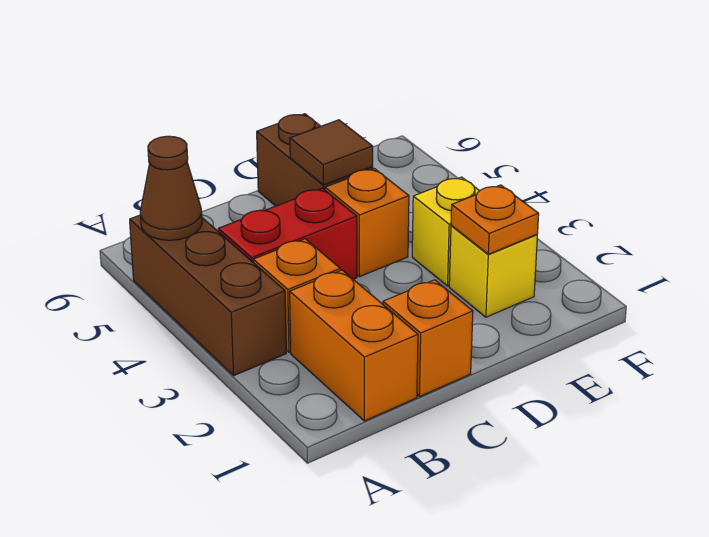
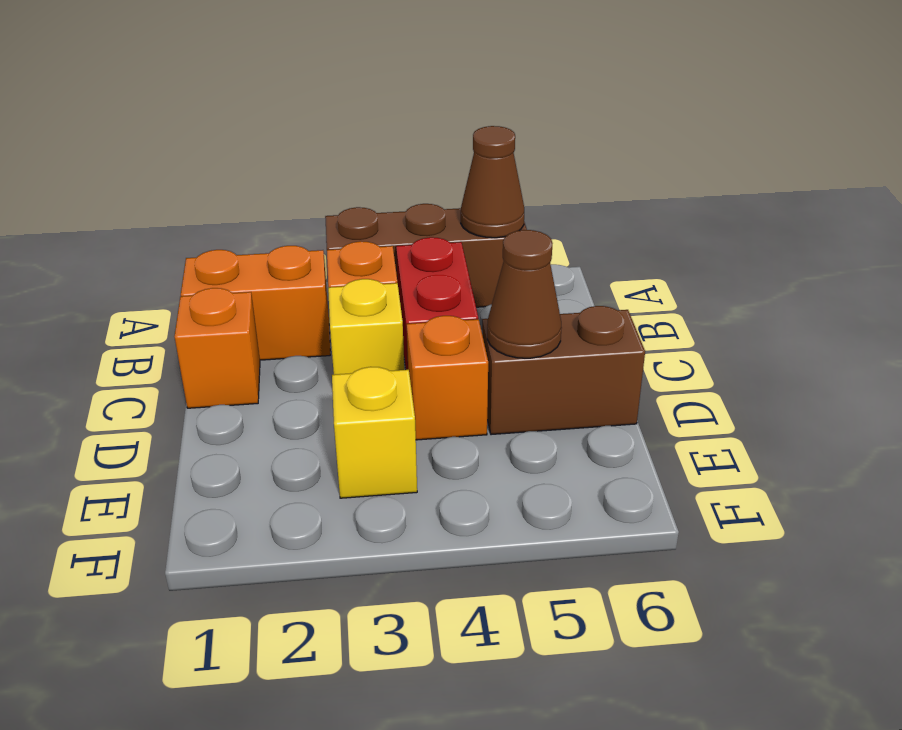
brown 1x1 tile [290,120,373,185] -> brown 1x1 cone [487,230,562,358]
yellow 1x1 brick [449,226,537,317] -> yellow 1x1 brick moved to [328,279,404,375]
orange 1x1 plate [451,185,539,254] -> none

